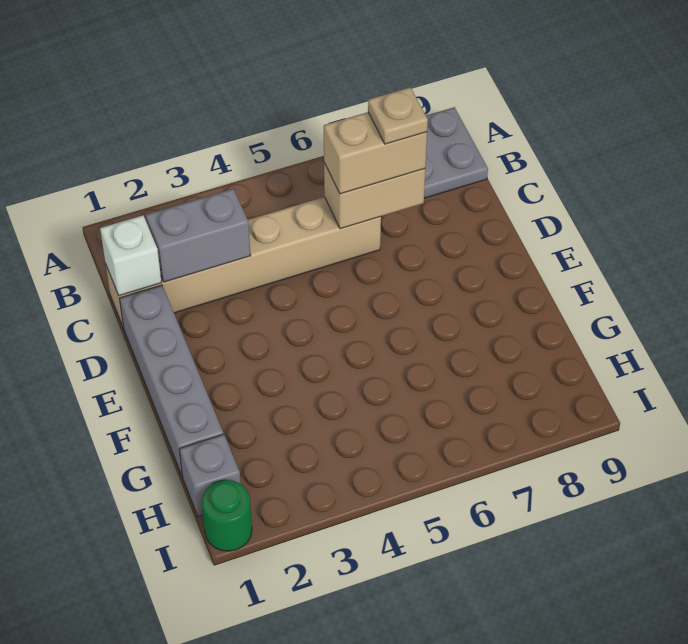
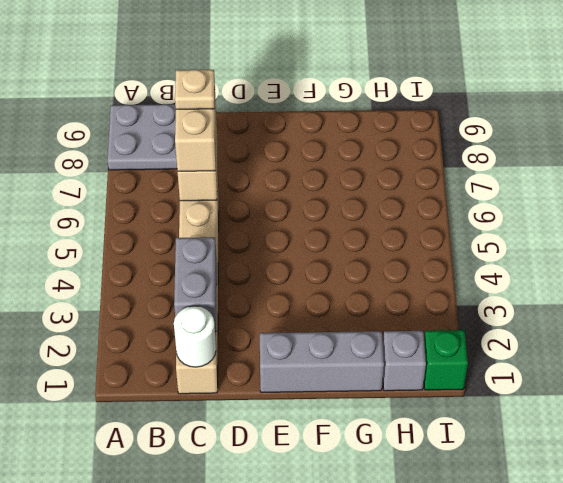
white 1x1 brick [100,215,162,296] -> white 1x1 round brick [174,306,216,367]
grey 1x4 brick [119,285,223,477] -> grey 1x3 brick [260,331,384,392]
green 1x1 round brick [202,480,252,551] -> green 1x1 brick [424,330,468,390]

